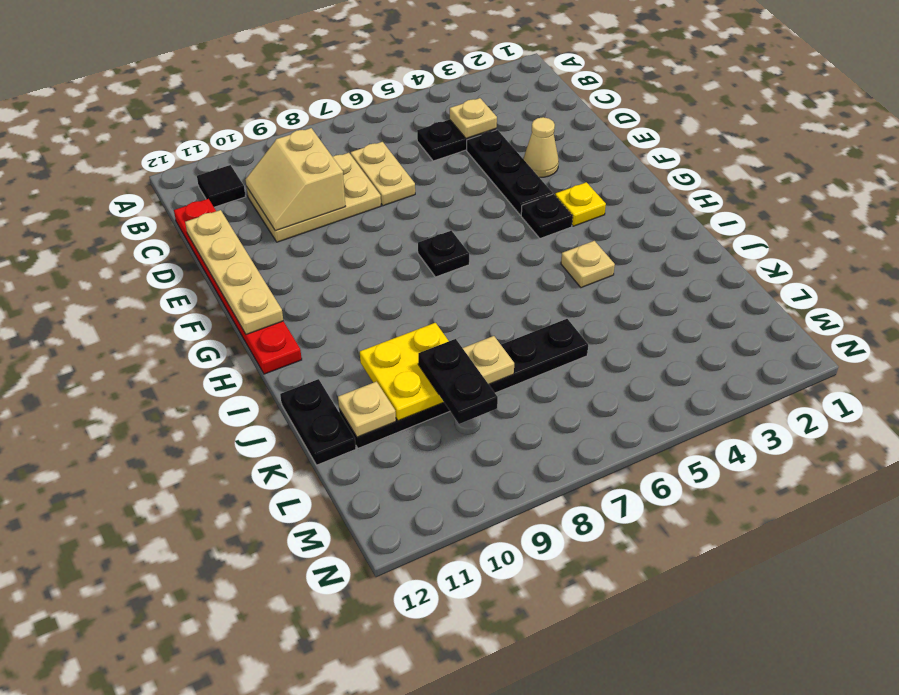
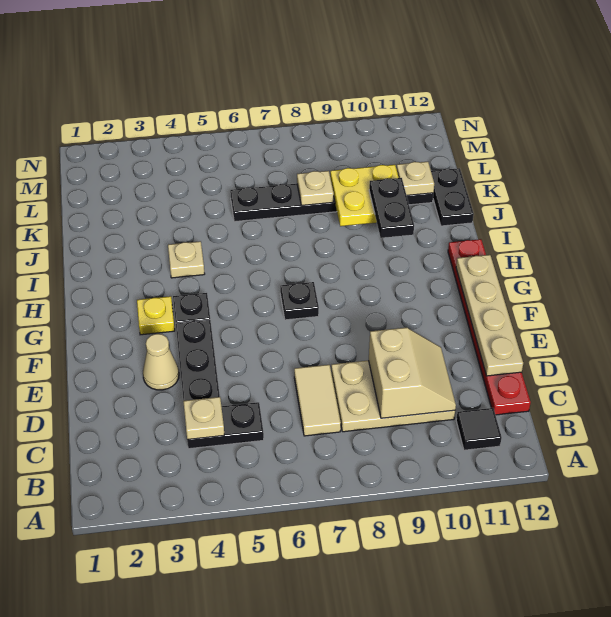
tan 1x2 plate [351,142,415,206] -> tan 1x2 tile [294,365,341,436]
black 1x2 plate [418,339,498,424] -> black 1x2 plate moved to [369,178,414,238]

